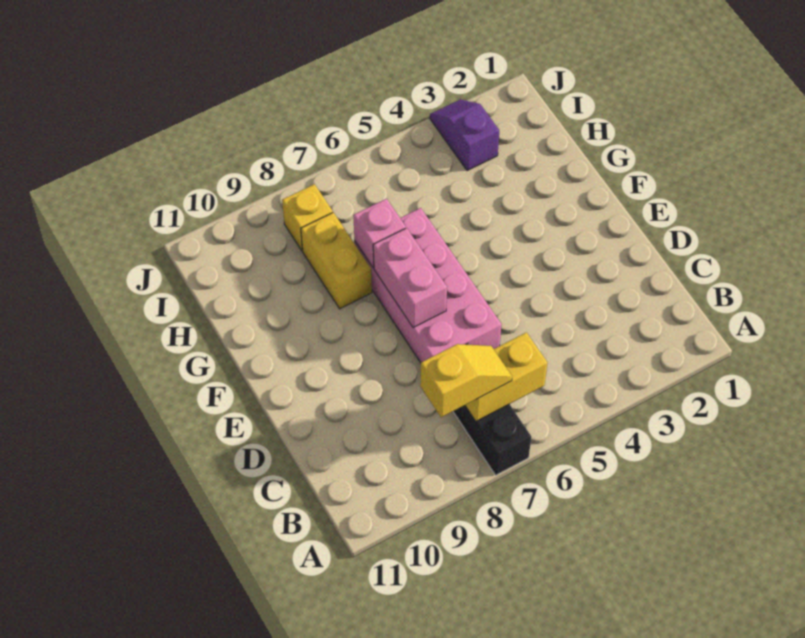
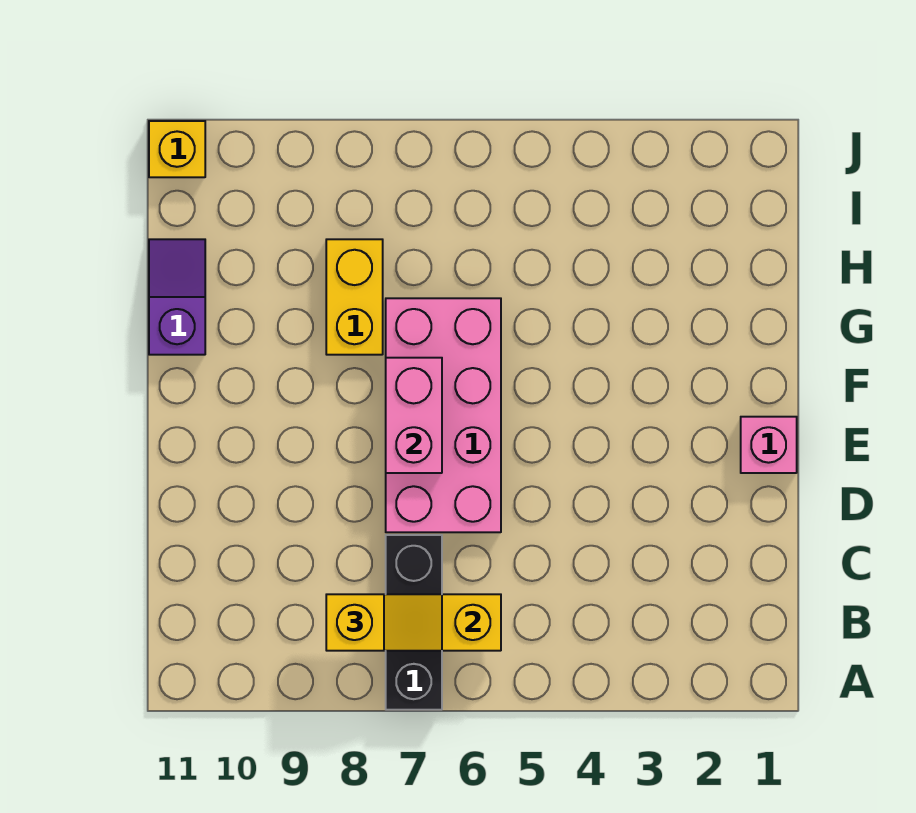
pink 1x1 brick [353,199,406,268] -> pink 1x1 brick moved to [741,417,797,473]
purple 1x2 slope [430,99,499,171] -> purple 1x2 slope moved to [149,239,205,355]
yellow 1x1 brick [282,184,333,251] -> yellow 1x1 brick moved to [149,121,205,177]

